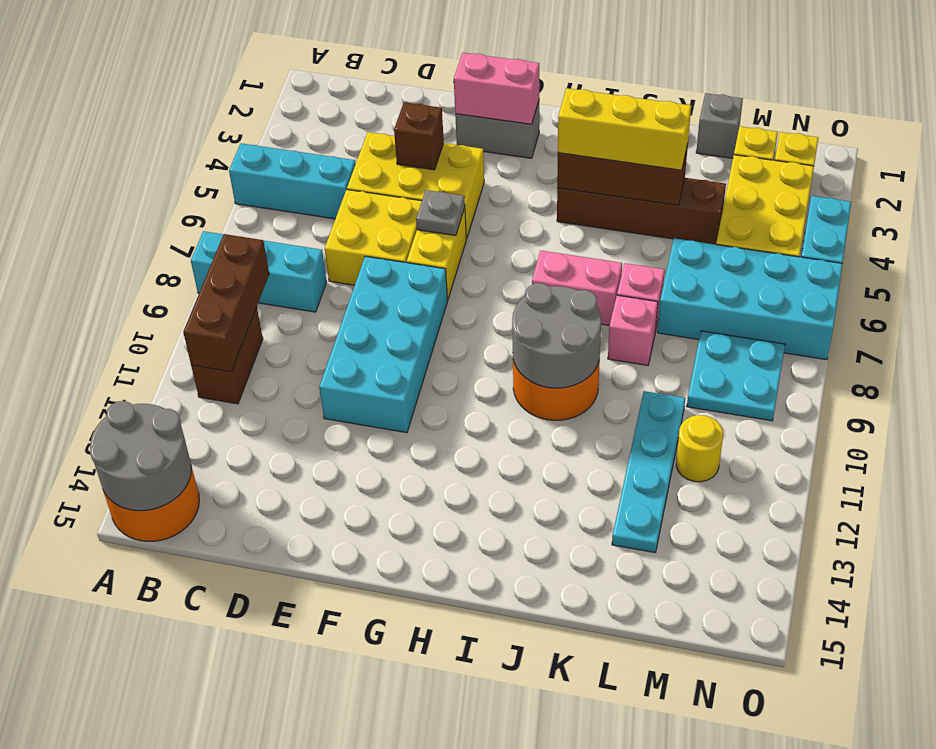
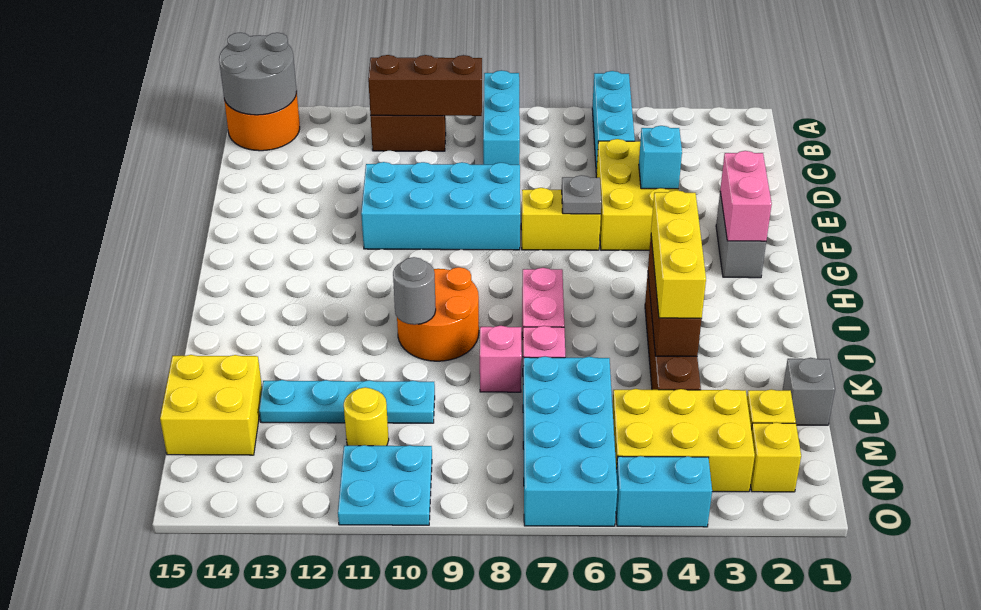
yellow 2x2 brick [325,190,422,285] -> yellow 2x2 brick moved to [160,355,262,455]
brown 1x1 brick [394,102,444,170] -> cyan 1x1 brick [639,126,682,189]
grey 2x2 round brick [512,283,601,388] -> grey 1x1 round brick [393,257,436,325]
cyan 2x2 plate [687,331,785,421] -> cyan 2x2 plate moved to [338,445,432,525]

